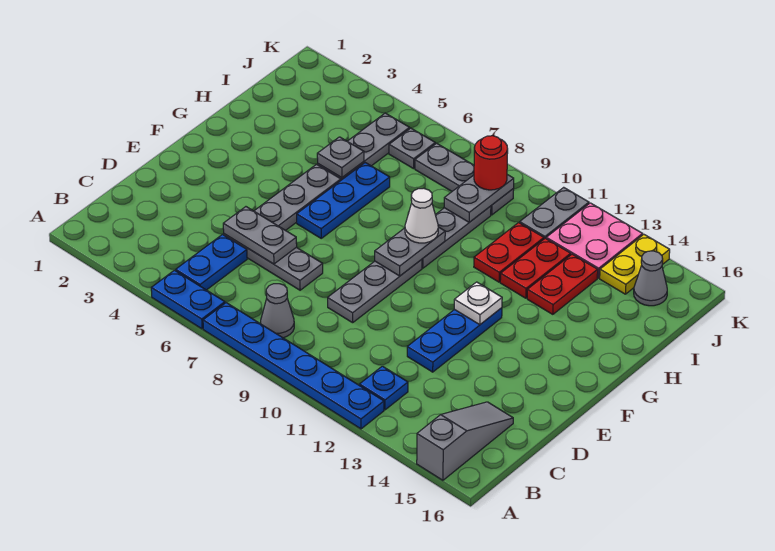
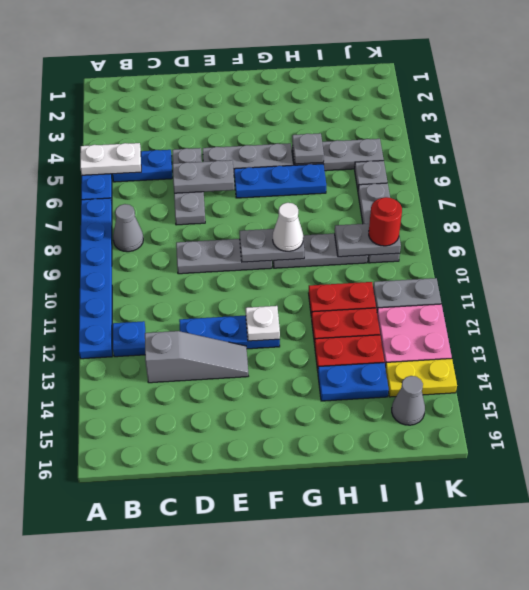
none -> white 1x2 plate [80,143,141,175]
grey 1x3 slope [417,402,513,480] -> grey 1x3 slope moved to [145,331,248,383]
grey 1x2 plate [223,207,297,264] -> grey 1x2 plate turned to [173,160,234,193]
none -> blue 1x2 plate [318,363,389,401]

